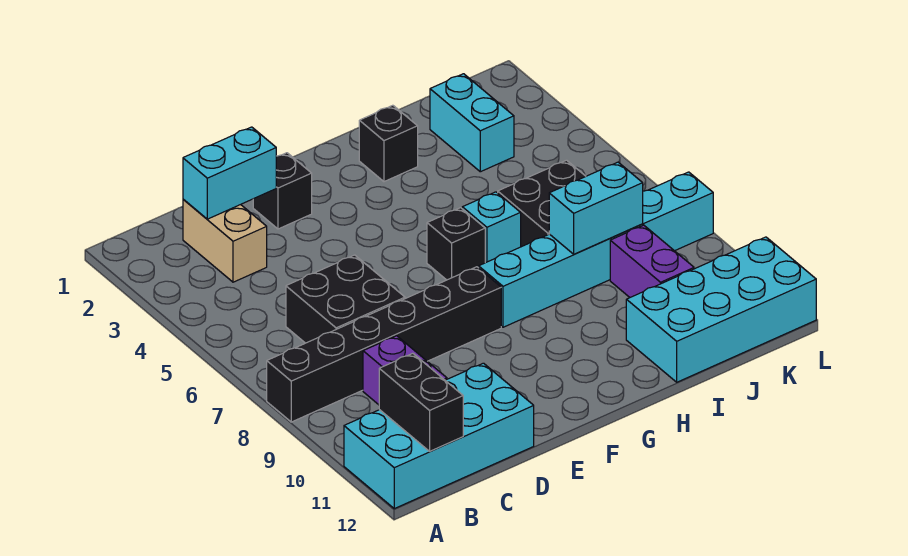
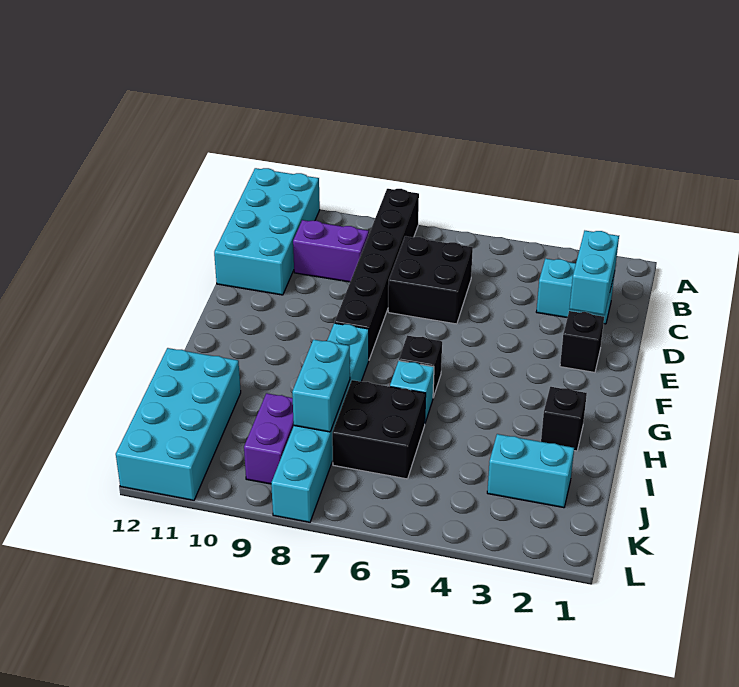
black 1x2 brick [379,353,463,451] -> none
tan 1x2 brick [183,199,267,282] -> cyan 1x2 brick [536,259,615,324]
purple 1x2 brick [610,225,694,297] -> purple 1x2 brick turned to [244,393,294,484]

